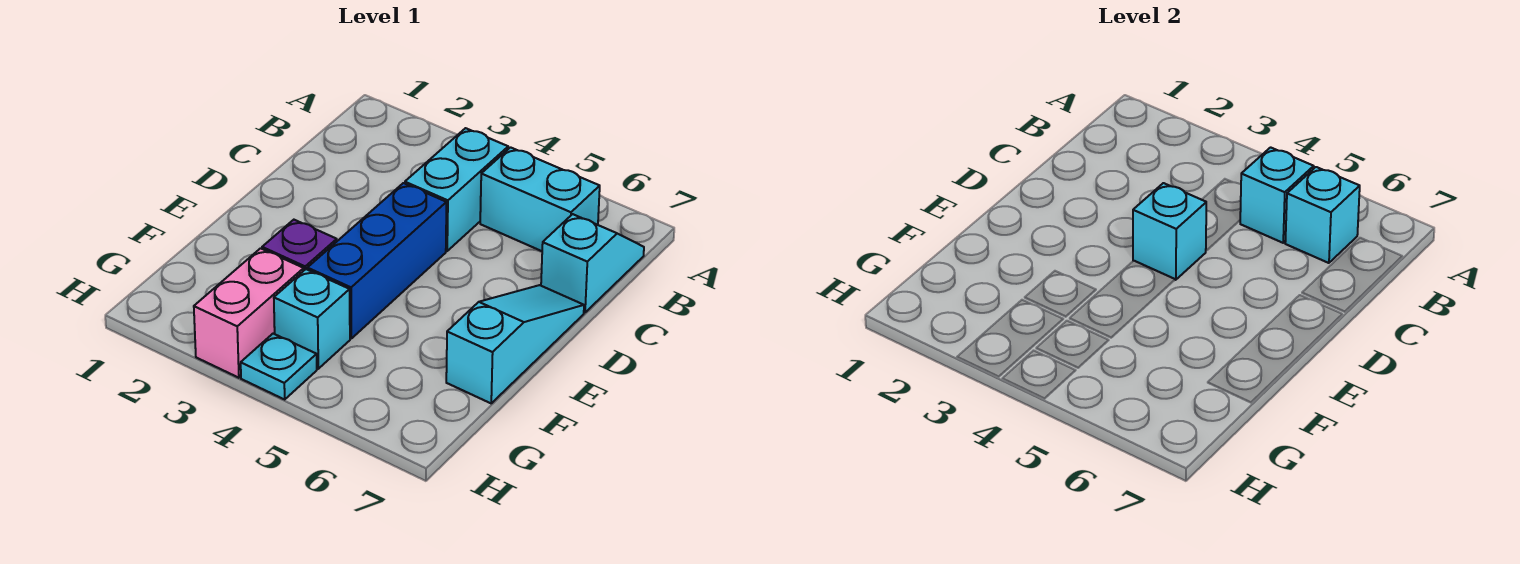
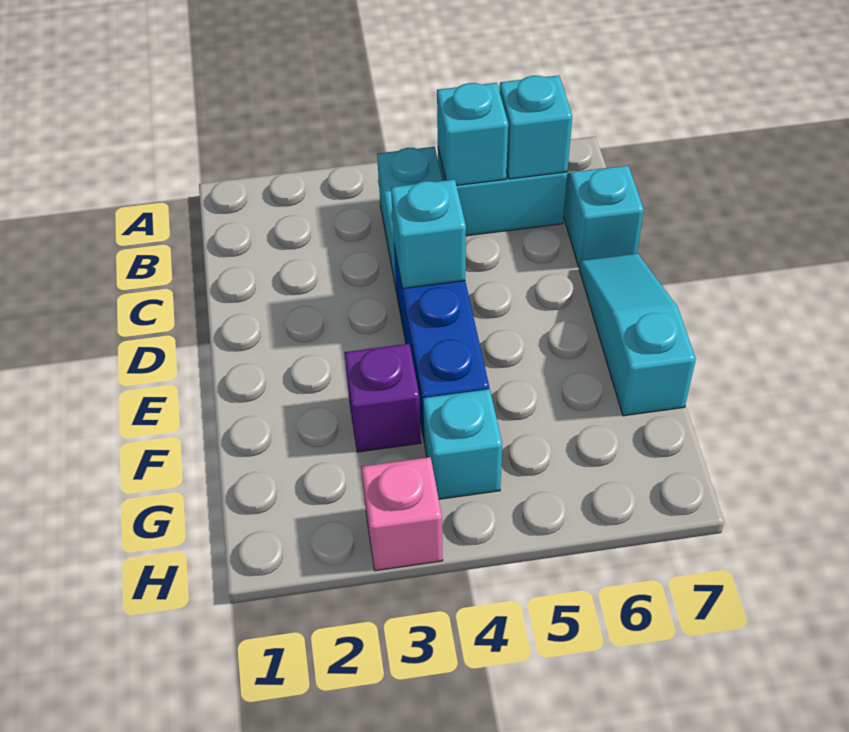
pink 1x2 brick [194,248,304,378] -> pink 1x1 brick [361,457,443,571]
cyan 1x1 plate [241,334,317,399] -> none

